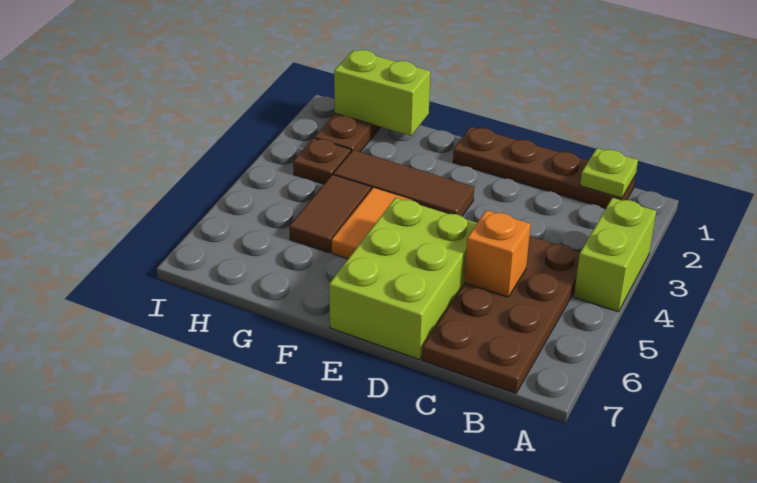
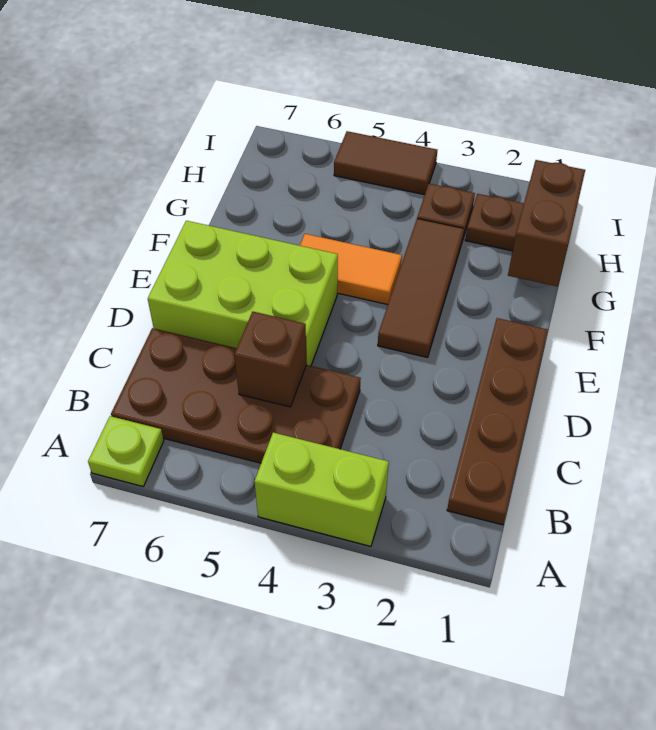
lime 1x1 plate [580,148,638,198] -> lime 1x1 plate moved to [88,416,164,486]
orange 1x1 brick [464,210,531,297] -> brown 1x1 brick [234,312,307,407]
lime 1x2 brick [334,50,430,136] -> brown 1x2 brick [508,160,585,286]
brown 1x2 tile [289,175,371,253] -> brown 1x2 tile moved to [334,131,437,195]

